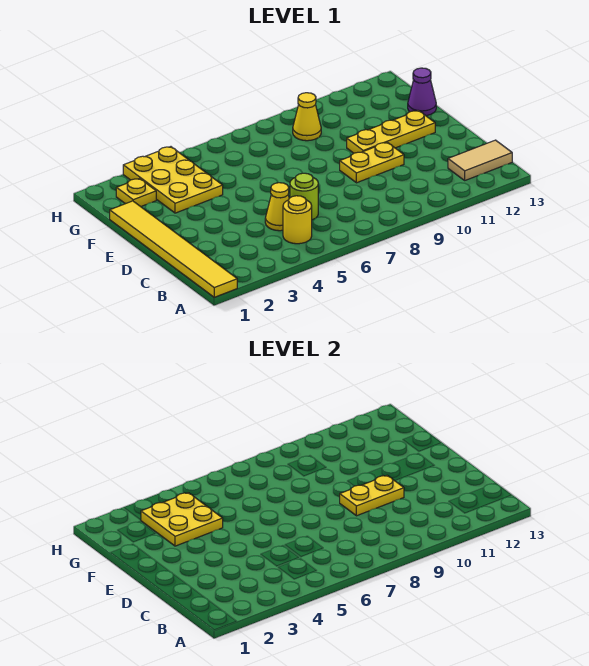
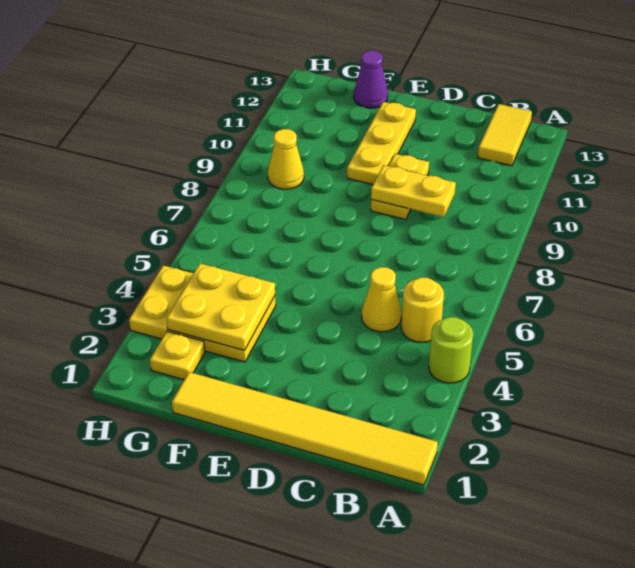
tan 1x2 tile [448,140,512,180] -> yellow 1x2 tile [478,104,532,166]
lime 1x1 round brick [290,173,318,220] -> lime 1x1 round brick moved to [429,317,473,383]
yellow 1x2 plate [340,475,404,516] -> yellow 1x2 plate turned to [371,165,456,217]

